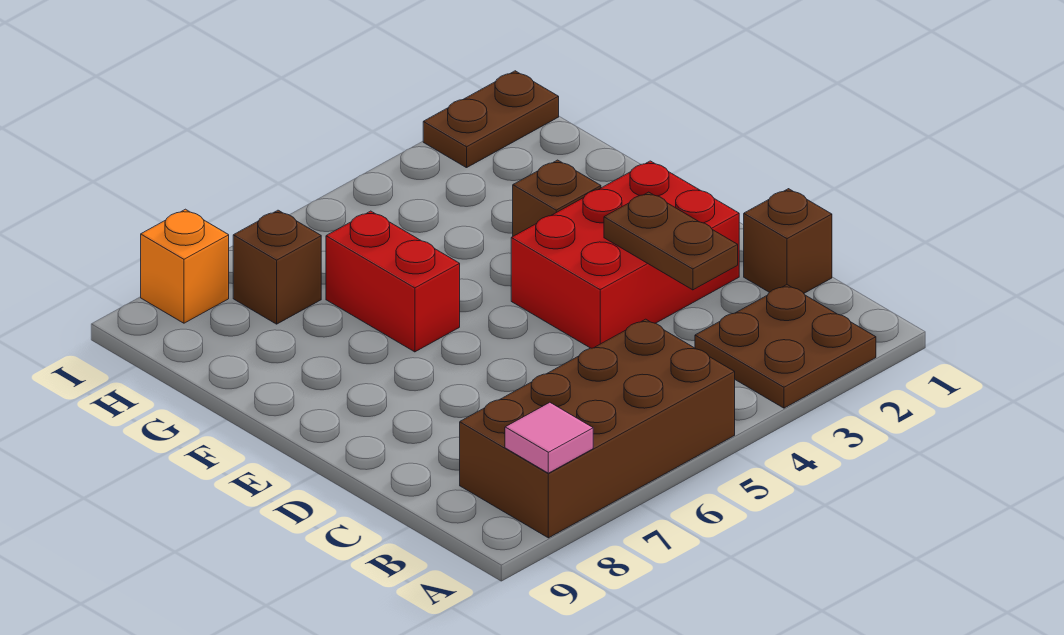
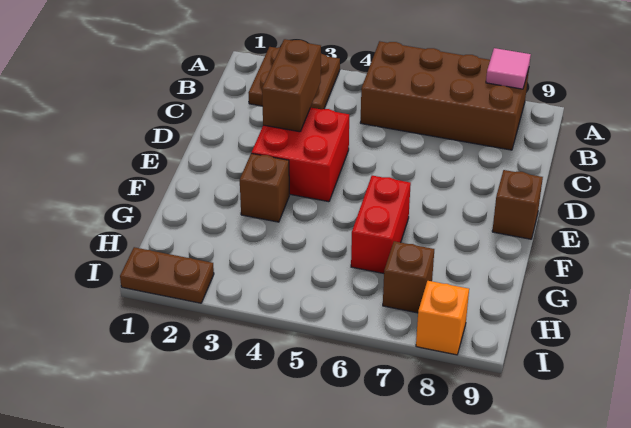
brown 1x1 brick [744,189,832,293] -> brown 1x1 brick moved to [492,170,543,239]
brown 1x2 plate [604,192,738,290] -> brown 1x2 brick [262,39,321,132]
red 2x3 brick [511,161,739,348] -> red 2x2 brick [252,108,349,202]

